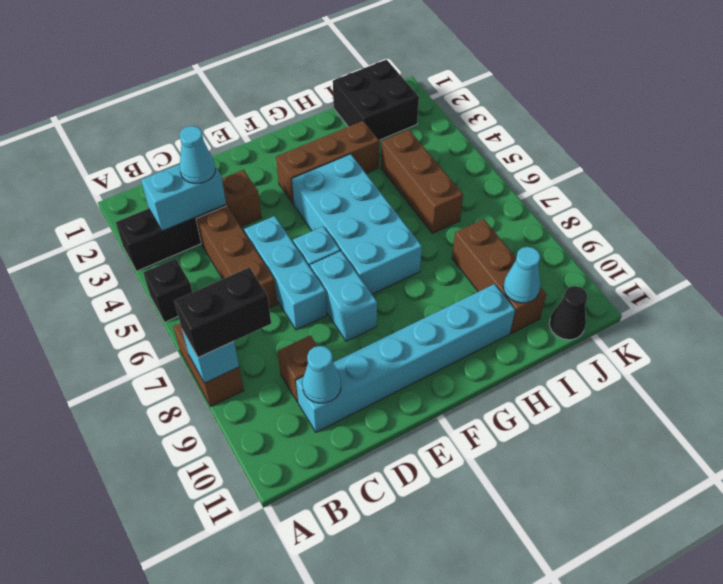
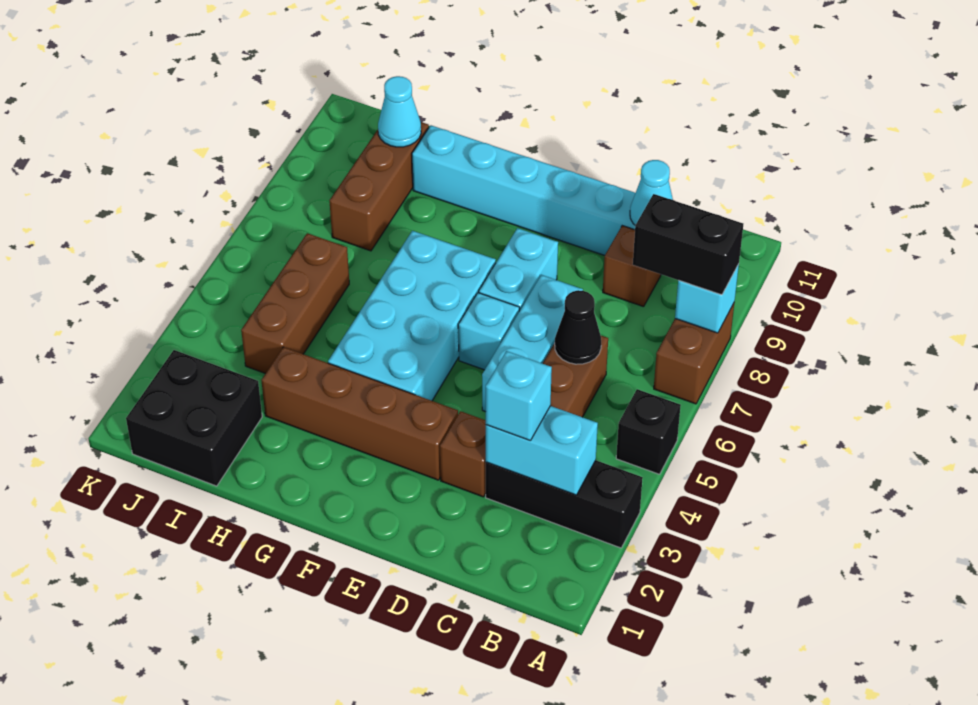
cyan 1x1 cone [179,126,215,184] -> cyan 1x1 brick [486,351,552,441]
brown 1x3 brick [276,121,379,204] -> brown 1x4 brick [261,347,458,480]
black 1x1 cone [549,286,588,340] -> black 1x1 cone moved to [555,290,601,364]

